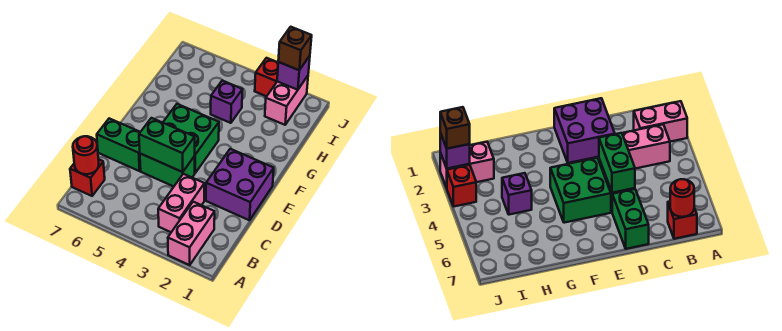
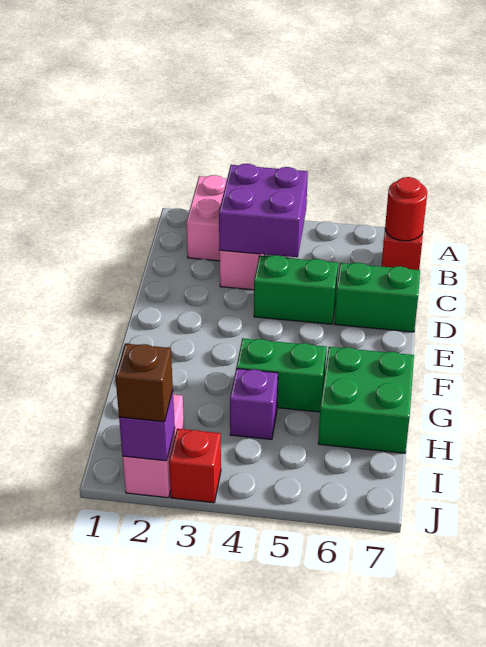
purple 2x2 brick [206,149,274,220] -> purple 2x2 brick moved to [219,164,308,257]
green 1x2 brick [139,118,195,172] -> green 1x2 brick moved to [236,338,327,412]
green 2x2 brick [163,104,219,173] -> green 2x2 brick moved to [318,347,414,453]

